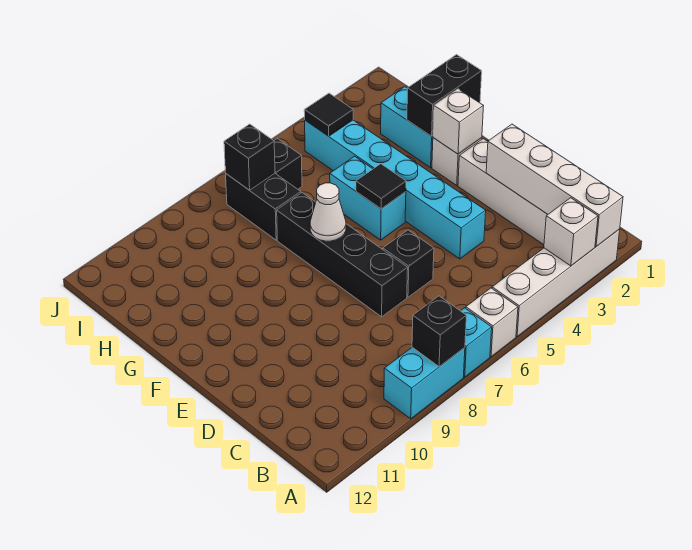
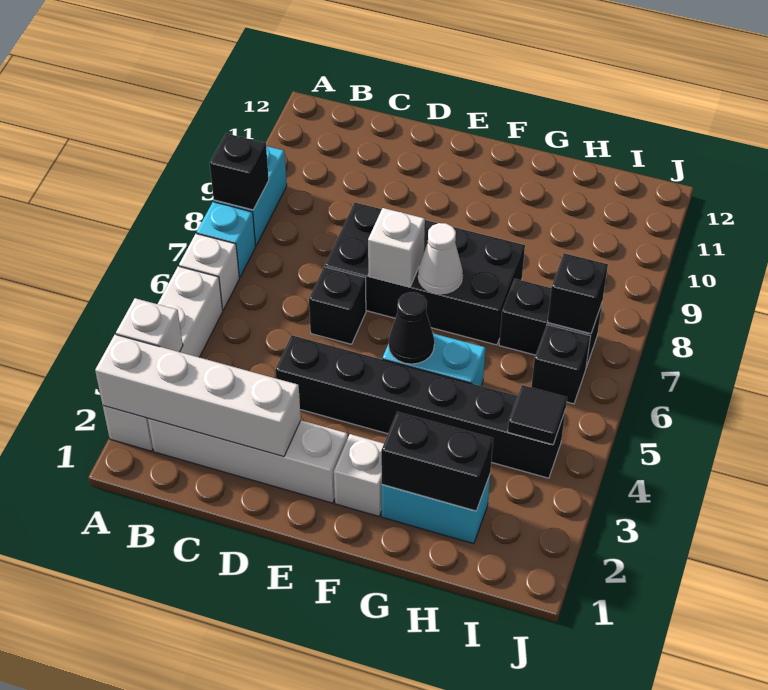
cyan 1x6 brick [305,120,486,259] -> black 1x6 brick [275,335,565,478]
black 1x4 brick [277,193,408,317] -> black 2x4 brick [325,203,525,345]
white 1x1 brick [433,89,483,154] -> white 1x1 brick moved to [368,208,425,287]
black 1x1 tile [356,164,406,209] -> black 1x1 cone [389,292,434,364]
black 1x2 brick [407,55,482,136] -> black 1x2 brick turned to [381,412,493,511]

